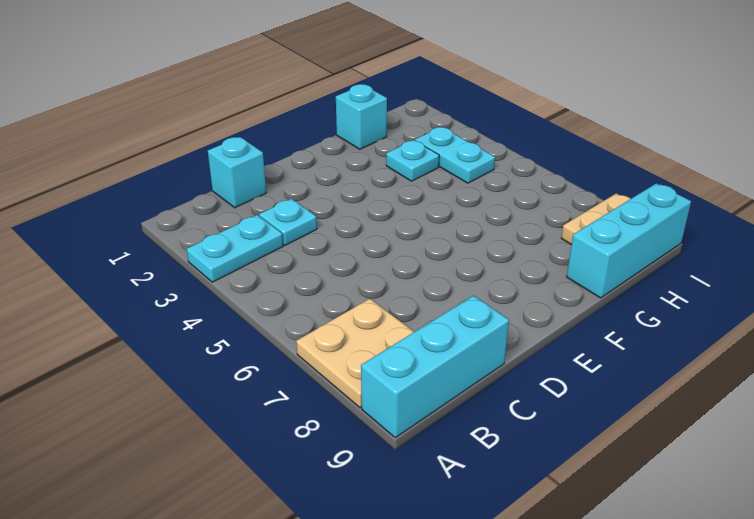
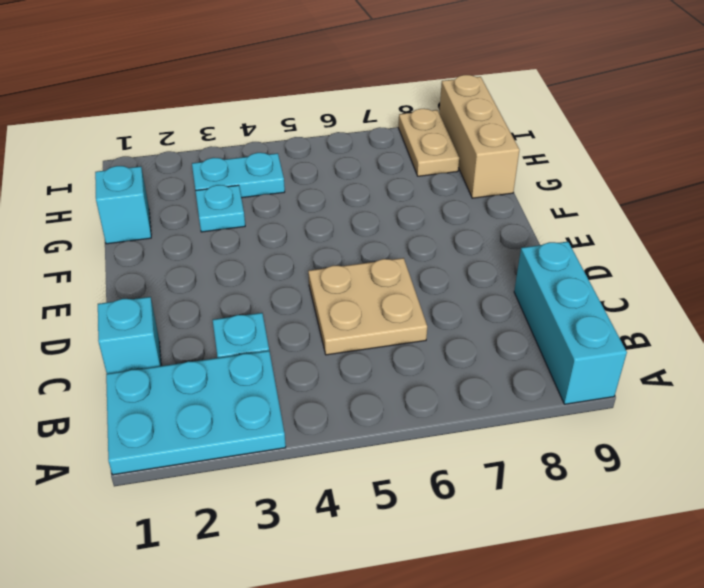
cyan 1x2 plate [187,215,283,282] -> cyan 2x3 plate [106,351,286,475]
tan 2x2 plate [296,299,414,408] -> tan 2x2 plate moved to [308,258,427,355]
cyan 1x3 brick [567,183,691,298] -> tan 1x3 brick [439,75,519,198]

